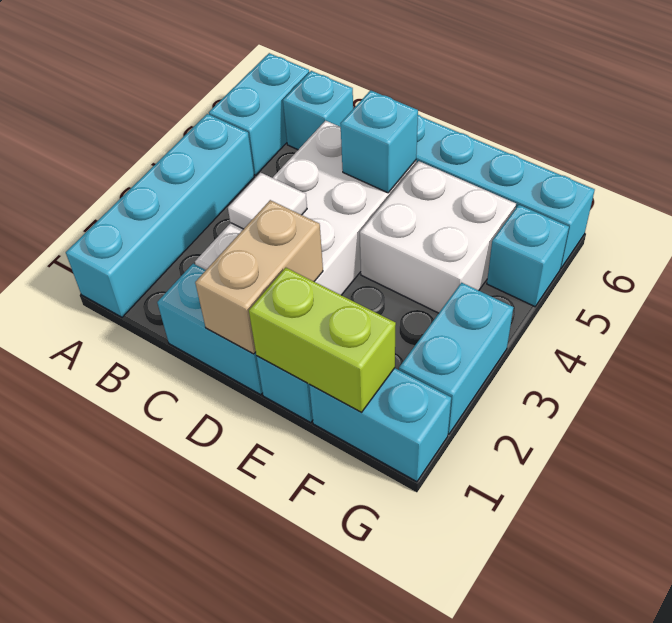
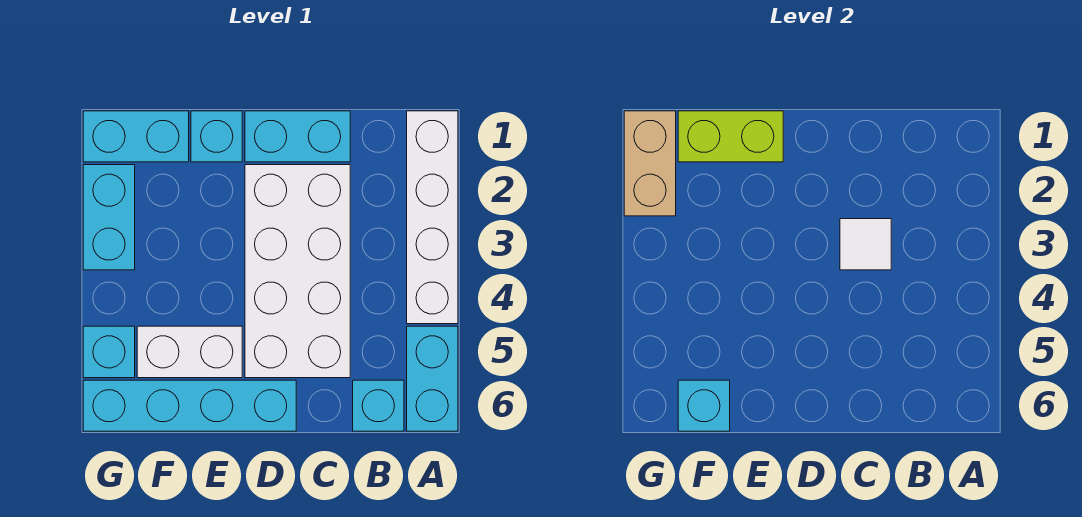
cyan 1x4 brick [66,114,254,317] -> white 1x4 brick [407,111,458,324]
tan 1x2 brick [195,200,323,354] -> tan 1x2 brick moved to [624,111,676,216]
cyan 1x1 brick [340,90,418,193] -> cyan 1x1 brick moved to [678,380,730,431]
white 2x2 brick [360,161,516,313] -> white 1x2 brick [137,326,242,378]

